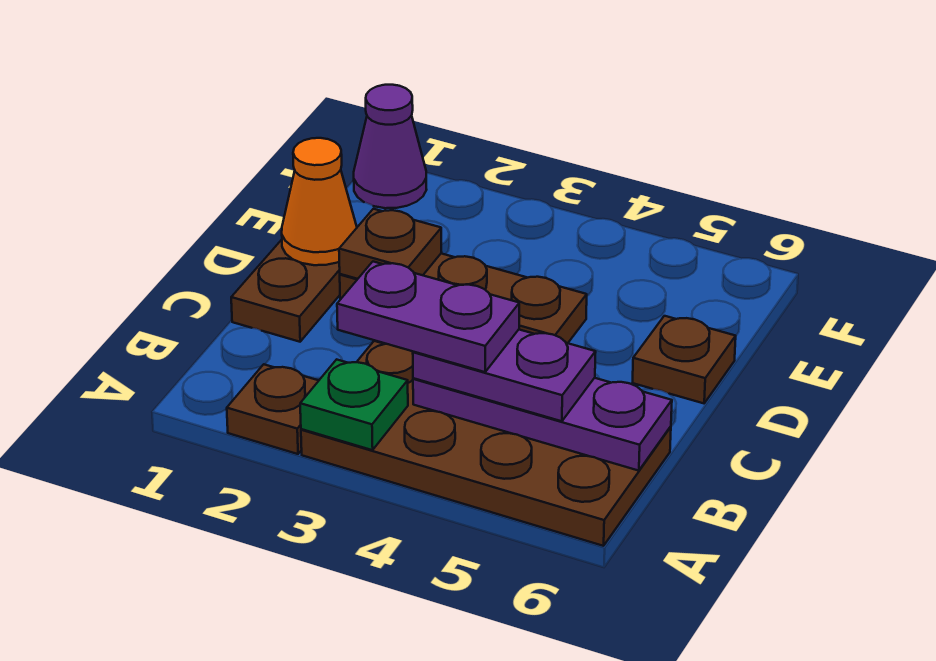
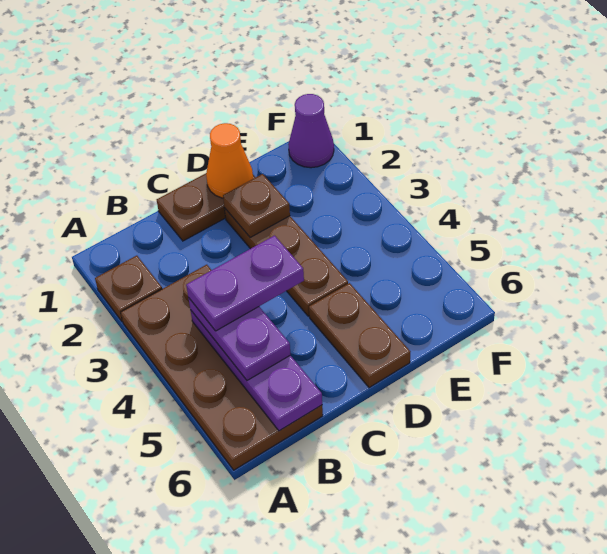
green 1x1 plate [300,359,408,450] -> none
purple 1x2 plate [337,262,519,372] -> purple 1x2 plate turned to [186,236,304,331]
brown 1x1 plate [633,316,736,403] -> brown 1x2 plate [309,283,410,388]

